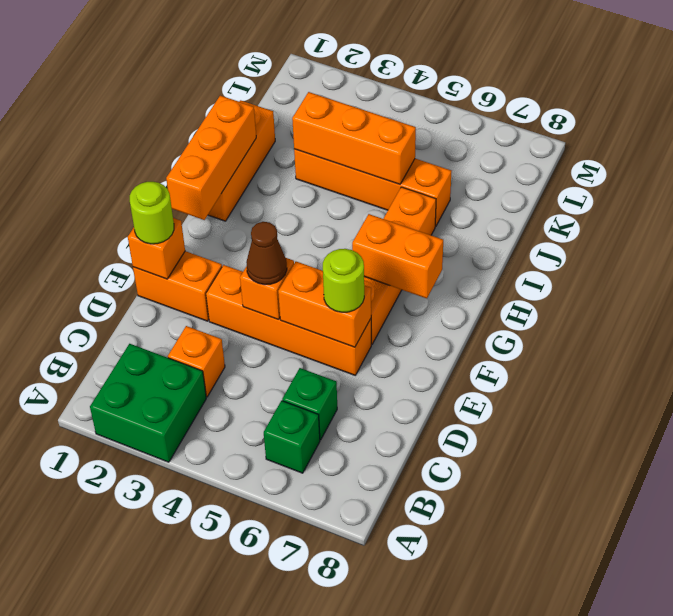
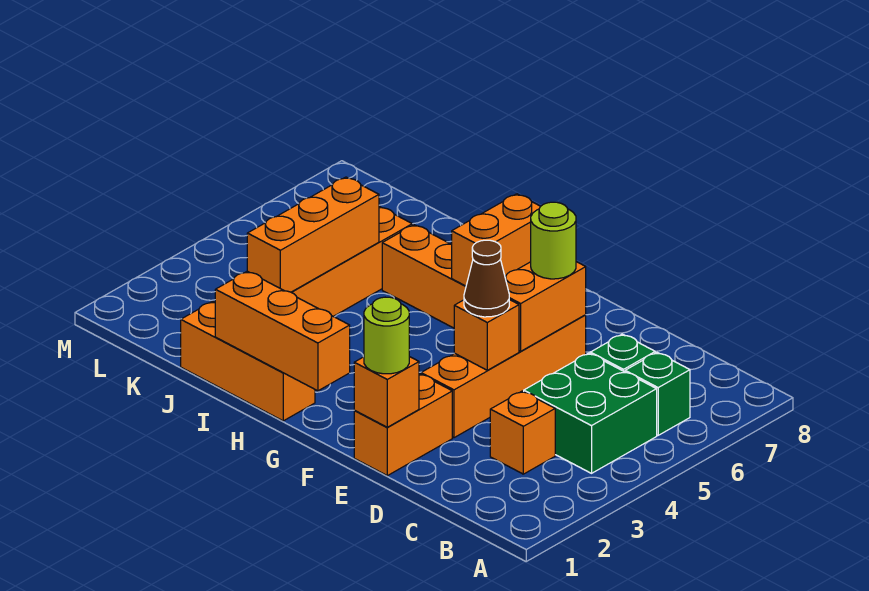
green 2x2 brick [90,344,206,462] -> green 2x2 brick moved to [524,353,657,473]

